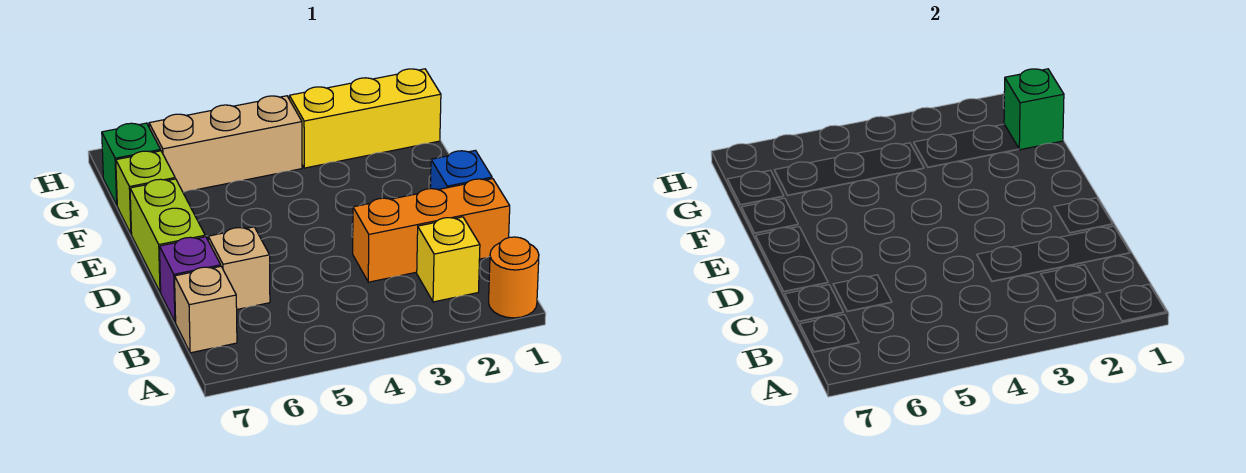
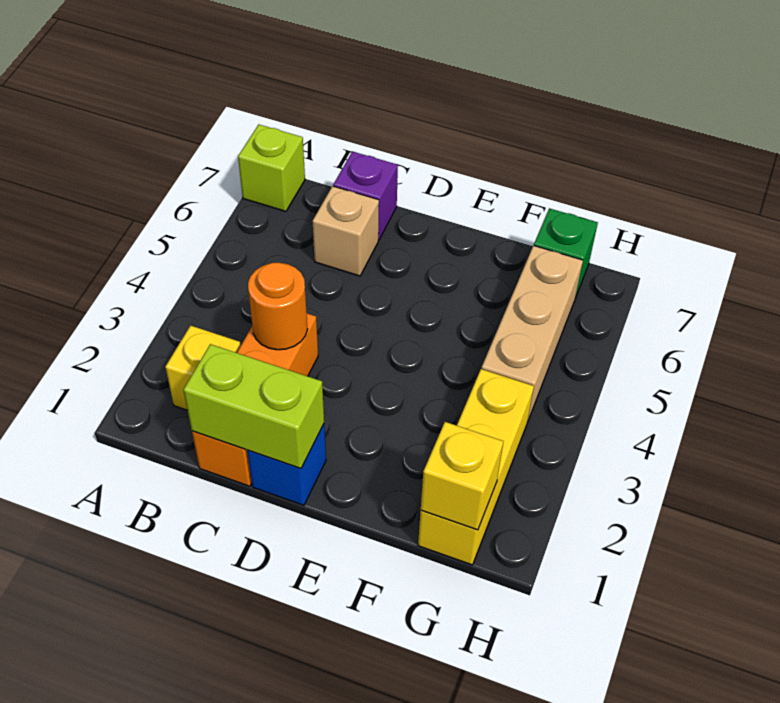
orange 1x1 round brick [489,237,539,318] -> orange 1x1 round brick moved to [248,263,307,350]
tan 1x1 brick [175,266,237,353] -> none
lime 1x2 brick [130,179,205,292] -> lime 1x2 brick moved to [183,344,324,468]
lime 1x1 brick [116,151,175,234] -> lime 1x1 brick moved to [238,125,305,211]
green 1x1 brick [1004,69,1064,150] -> yellow 1x1 brick [421,422,503,530]

